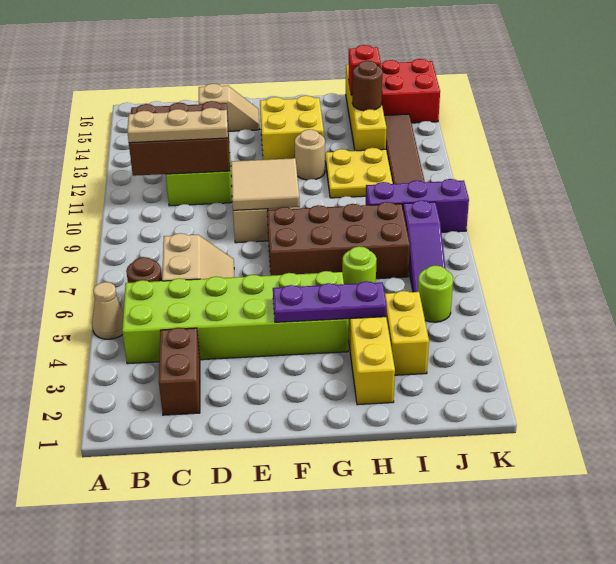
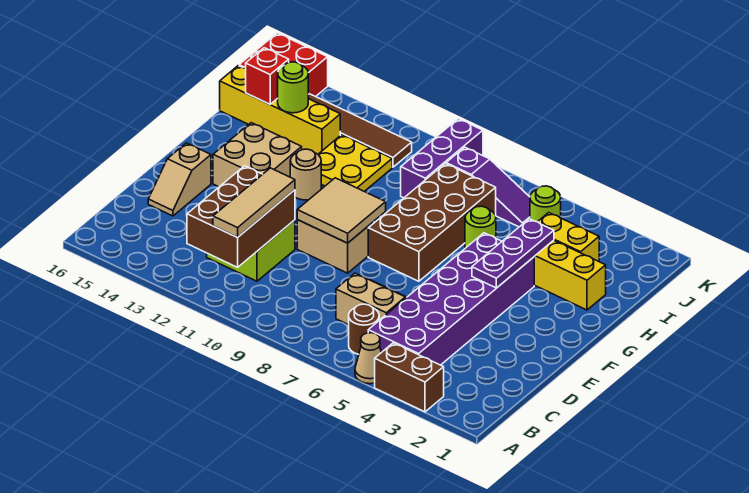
lime 2x6 brick [122,271,349,364] -> purple 2x6 brick [368,233,534,365]
tan 1x3 plate [127,108,228,143] -> tan 1x3 tile [213,168,295,237]
brown 1x2 brick [159,328,200,415] -> brown 1x2 brick moved to [375,343,444,412]
tan 1x2 slope [199,84,260,131] -> tan 1x2 slope turned to [148,143,211,216]
yellow 2x2 brick [260,96,324,160] -> tan 2x2 brick [213,123,302,187]
brown 1x1 round brick [352,61,382,111] -> lime 1x1 round brick [278,62,308,113]

